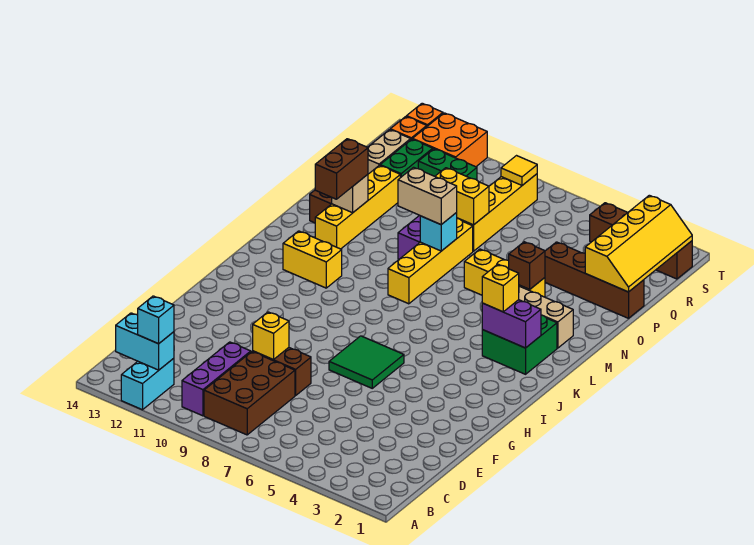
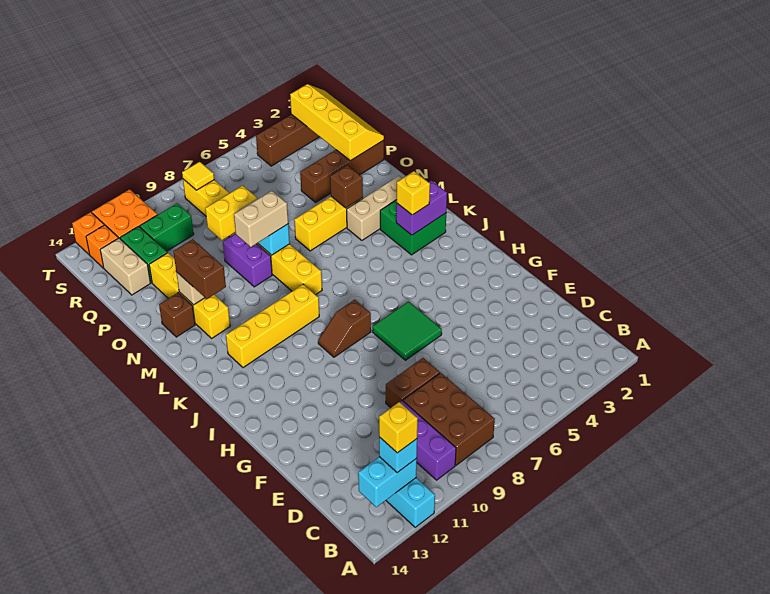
yellow 1x1 brick [253,312,289,359] -> yellow 1x1 brick moved to [379,402,418,453]
none -> brown 1x2 slope [318,300,371,357]
yellow 1x2 brick [283,231,342,288] -> yellow 1x4 brick [226,284,319,368]

